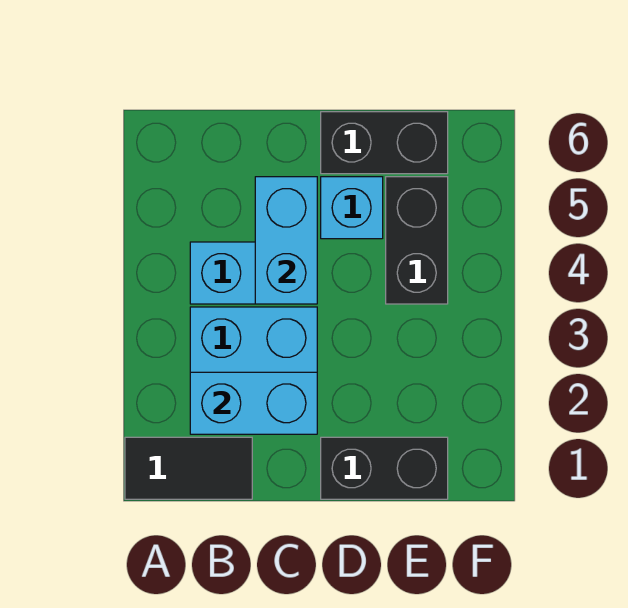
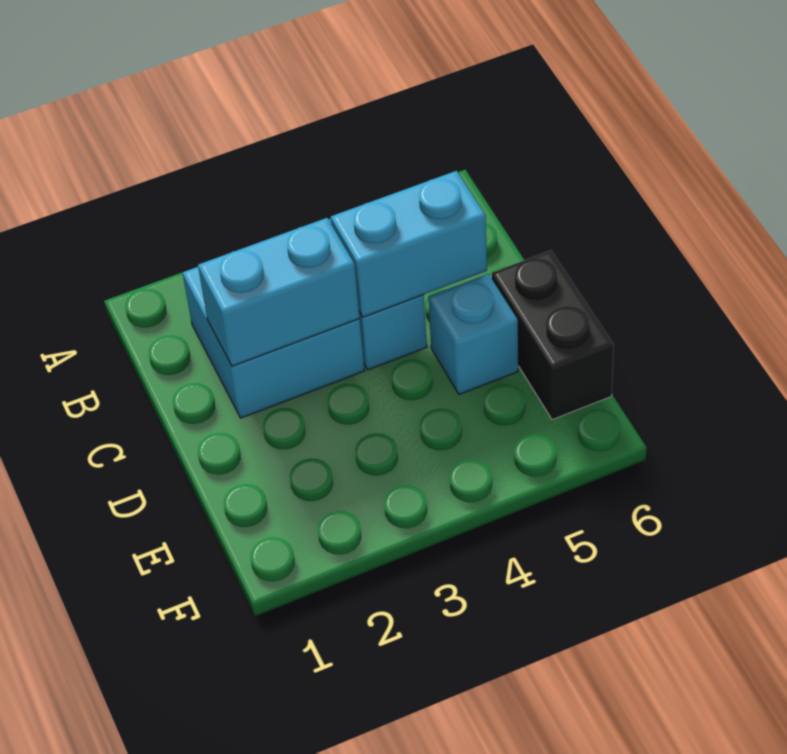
black 1x2 tile [125,437,252,499] -> none
cyan 1x2 brick [190,372,317,434] -> cyan 1x2 brick turned to [198,218,360,366]
black 1x2 brick [321,437,448,499] -> none
black 1x2 brick [386,177,448,304] -> none

